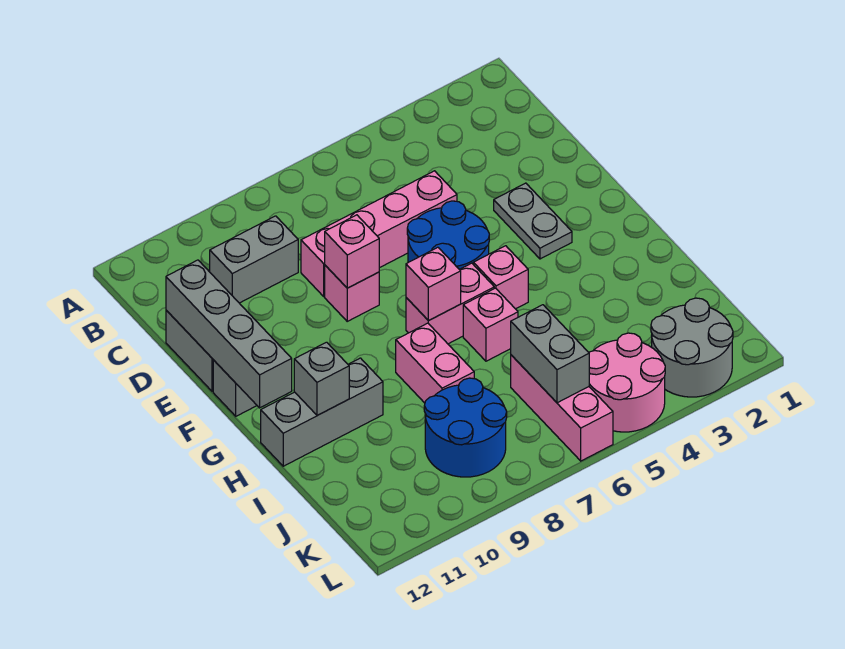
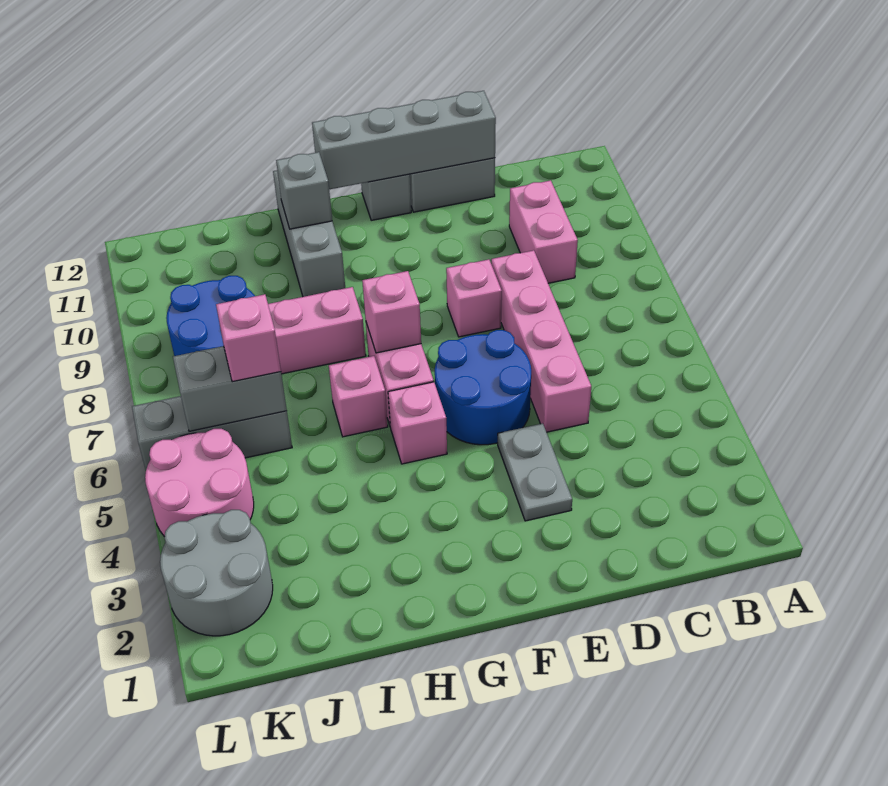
grey 1x2 brick [210,216,298,303] -> pink 1x2 brick [509,180,578,283]
grey 1x2 plate [494,183,572,259] -> grey 1x2 plate turned to [498,423,572,521]
pink 1x1 brick [325,215,379,288] -> pink 1x1 brick moved to [216,294,281,382]
pink 1x3 brick [511,355,613,461] -> grey 1x3 brick [132,396,292,470]

